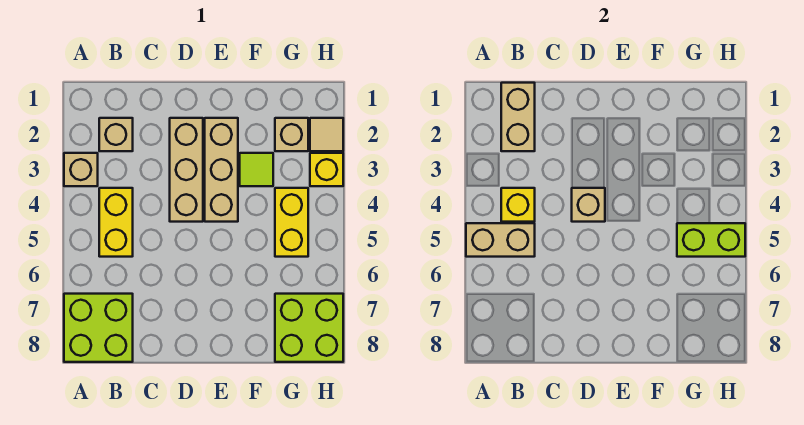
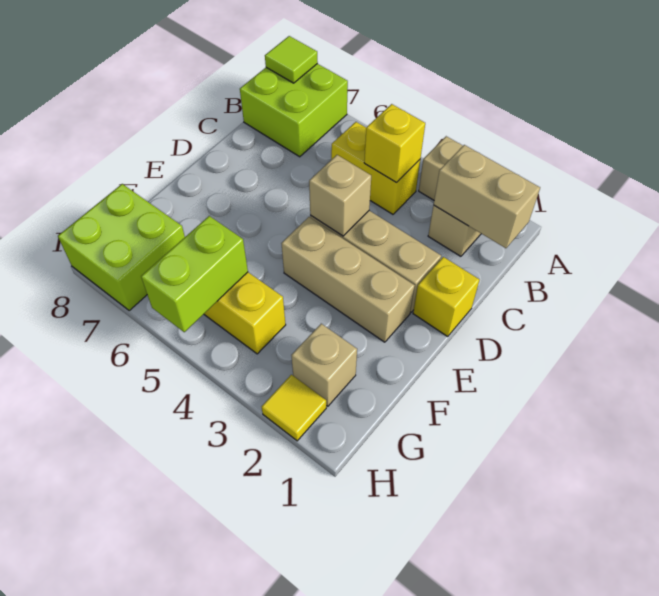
tan 1x2 brick [466,223,535,257] -> none
lime 1x1 tile [240,153,273,186] -> lime 1x1 tile moved to [265,36,318,83]
tan 1x1 tile [310,118,343,151] -> yellow 1x1 tile [261,375,326,441]
yellow 1x1 brick [310,153,343,186] -> yellow 1x1 brick moved to [413,257,479,337]

